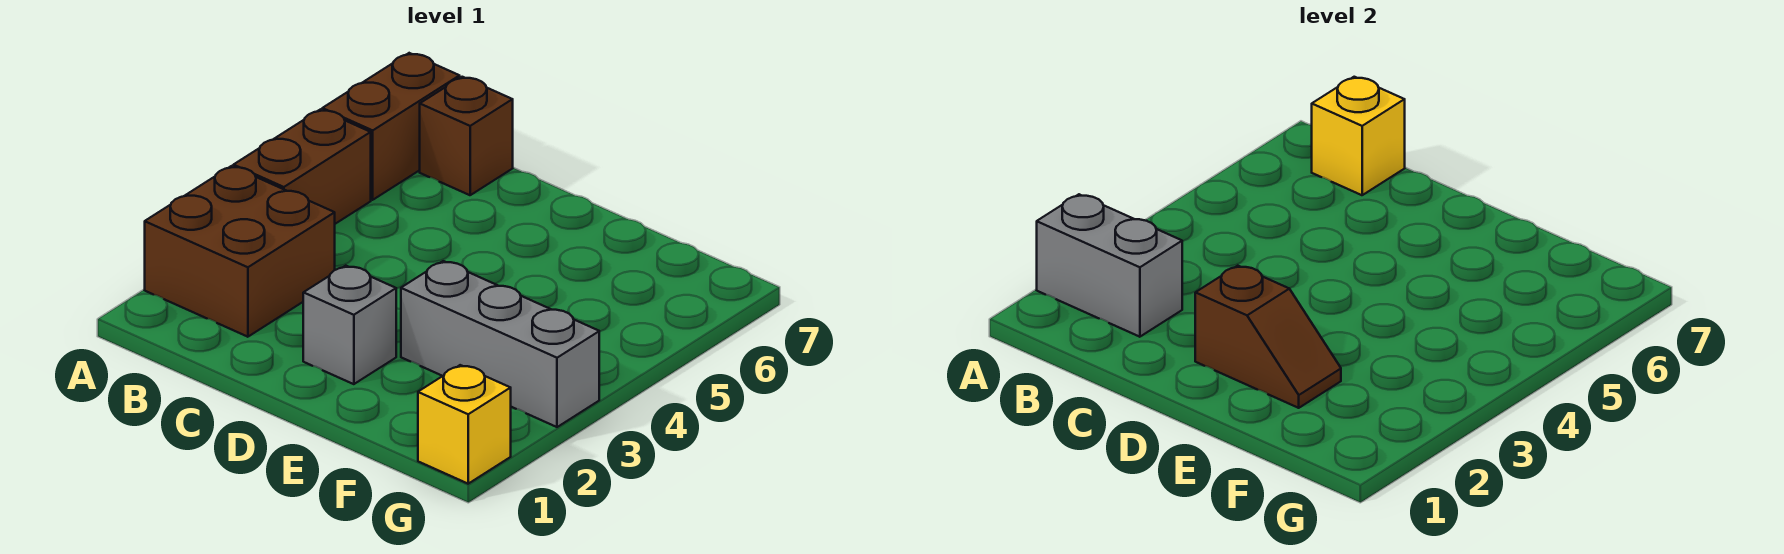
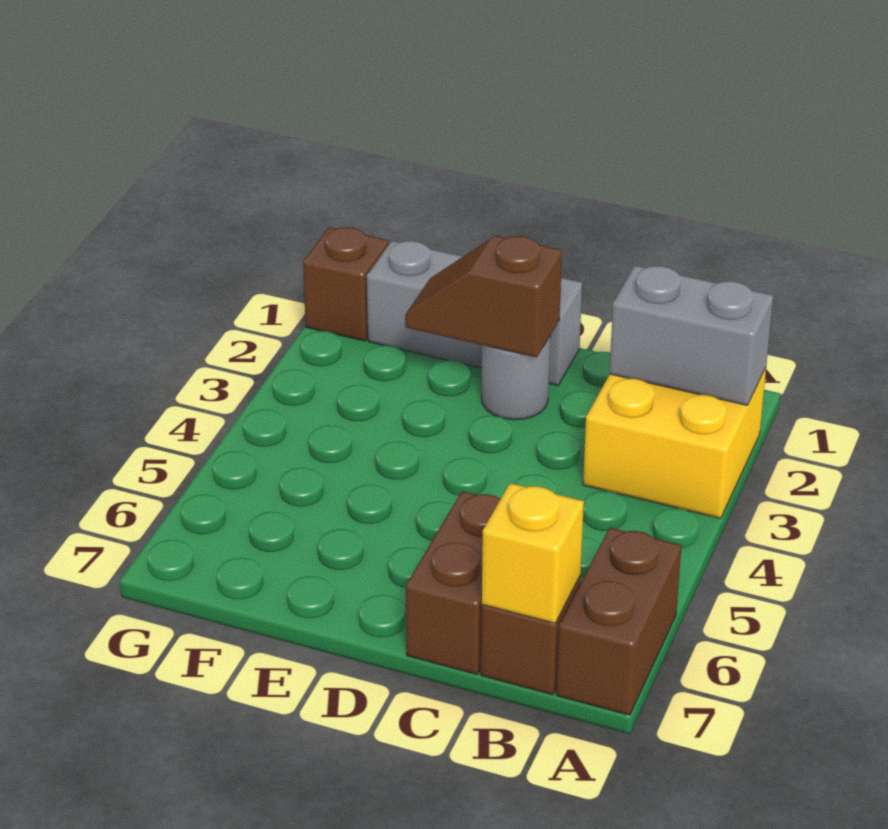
brown 2x2 brick [145,166,335,337] -> yellow 2x2 brick [583,368,766,518]
brown 1x2 brick [233,109,371,224] -> brown 1x2 brick moved to [406,491,500,674]
grey 1x1 brick [303,266,396,384] -> grey 1x1 round brick [481,337,550,420]
grey 1x3 brick [401,261,599,427] -> grey 1x3 brick moved to [367,241,582,386]
yellow 1x1 brick [418,365,511,484] -> brown 1x1 brick [303,227,389,341]

